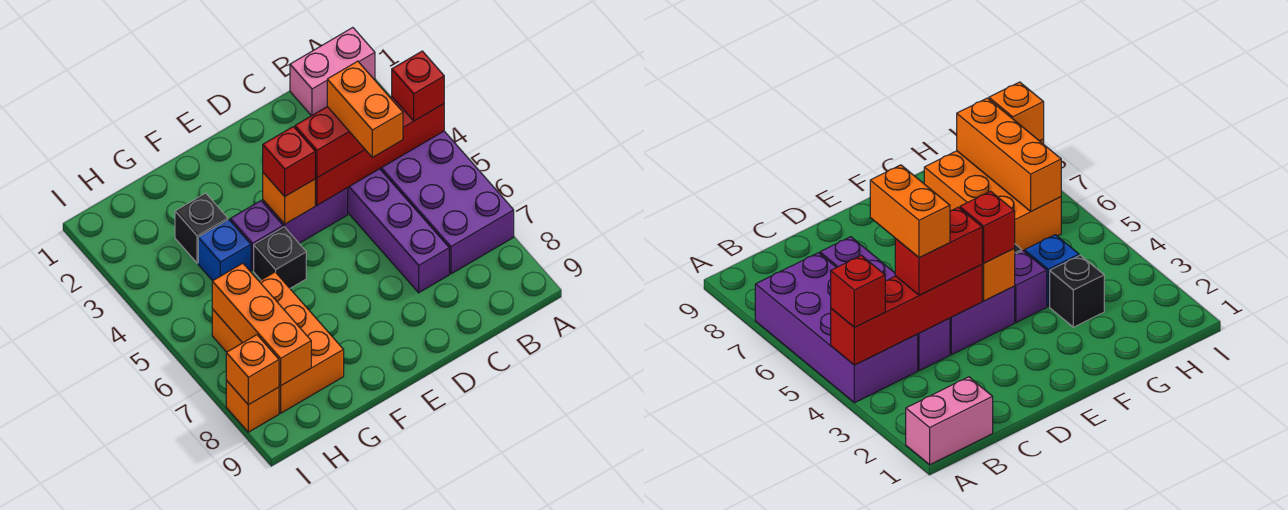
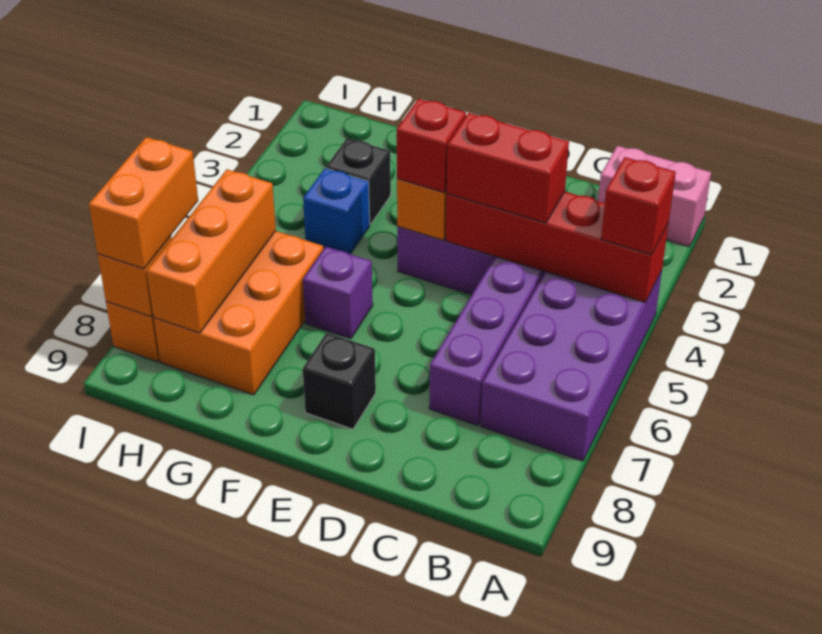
orange 1x2 brick [327,61,403,157] -> orange 1x2 brick moved to [89,137,198,269]
purple 1x1 brick [230,201,283,271] -> purple 1x1 brick moved to [303,247,373,339]
black 1x1 brick [254,227,306,288] -> black 1x1 brick moved to [303,333,376,429]

